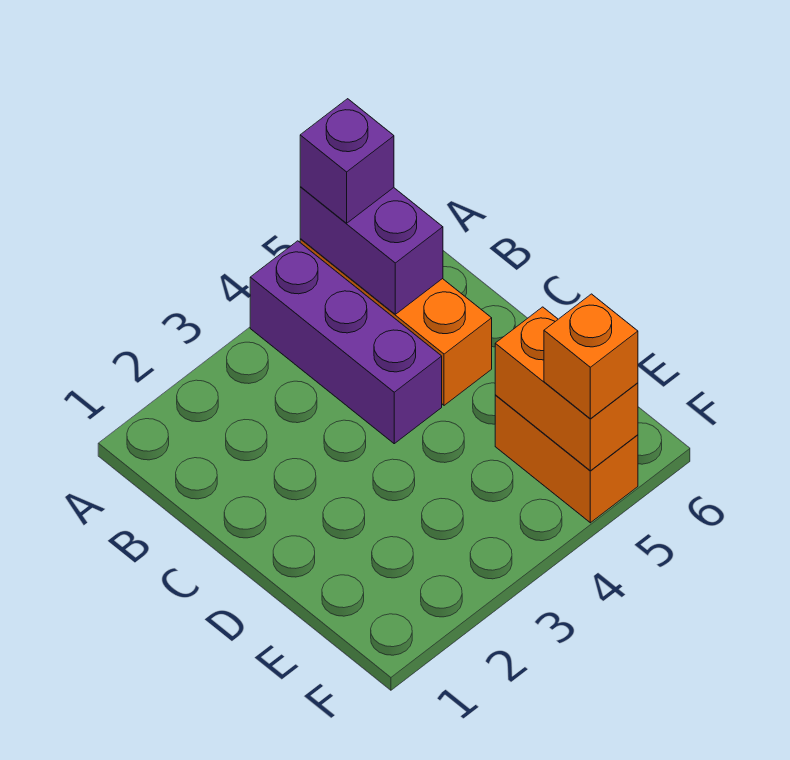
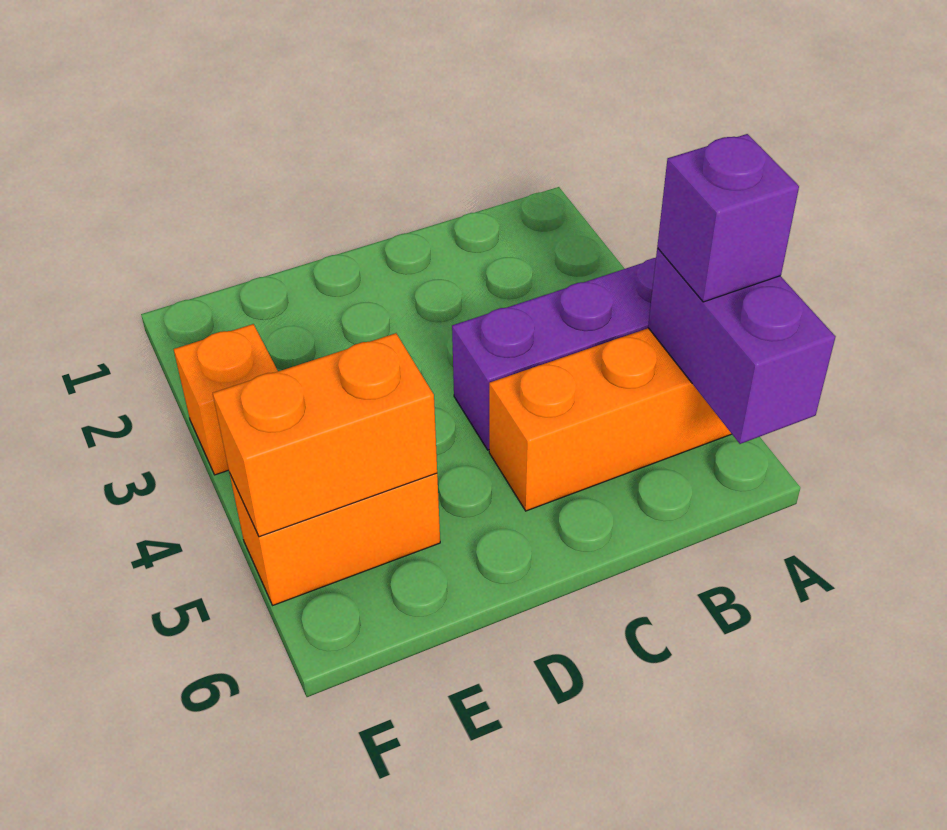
purple 1x2 brick [300,187,443,314] -> purple 1x2 brick turned to [648,248,835,444]
orange 1x1 brick [544,294,638,419] -> orange 1x1 brick moved to [174,324,278,475]

